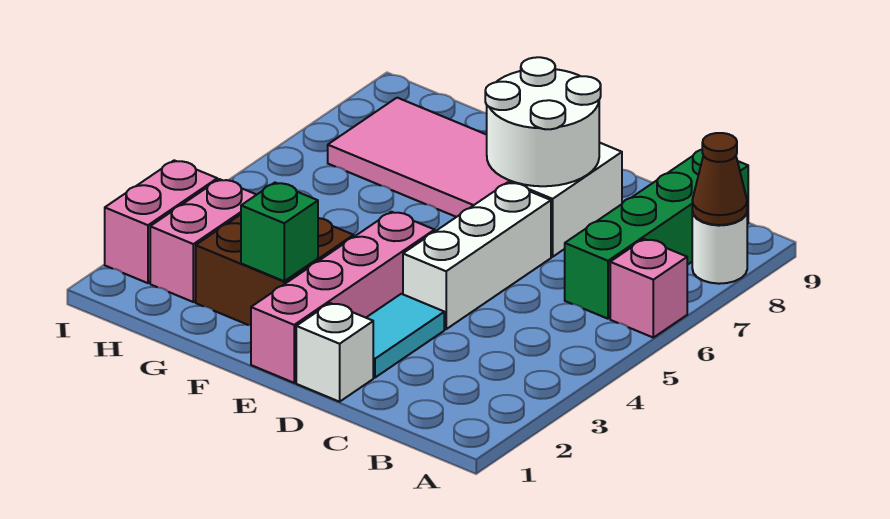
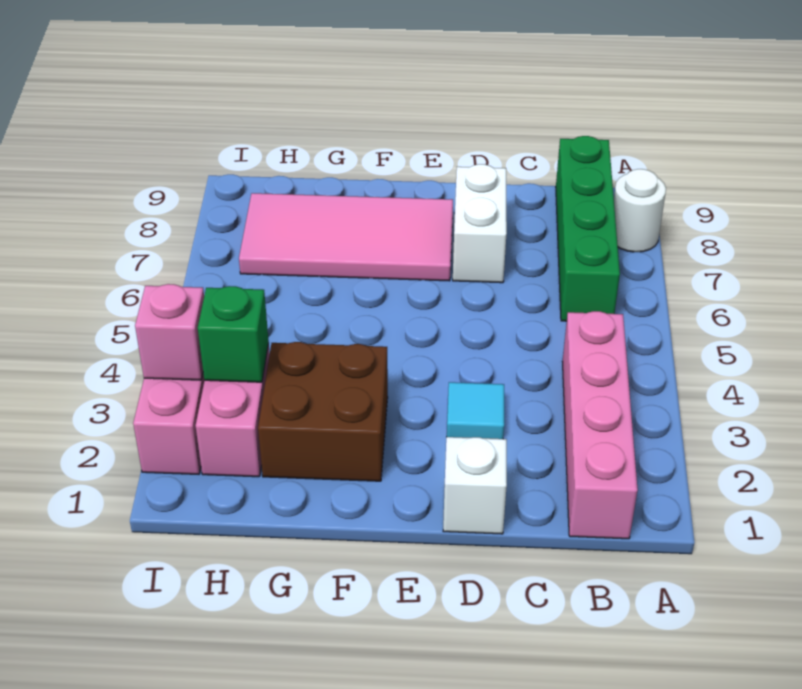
pink 1x1 brick [610,239,687,338] -> pink 1x1 brick moved to [135,284,204,380]
brown 1x1 cone [692,133,747,225] -> none
cyan 1x2 tile [366,294,444,378] -> cyan 1x1 tile [447,382,504,439]
white 1x3 brick [403,182,551,329] -> none
white 2x2 round brick [485,57,601,186] -> none
pink 1x4 brick [251,212,435,383] -> pink 1x4 brick moved to [563,311,638,539]
green 1x1 brick [241,183,318,281] -> green 1x1 brick moved to [198,286,269,382]

